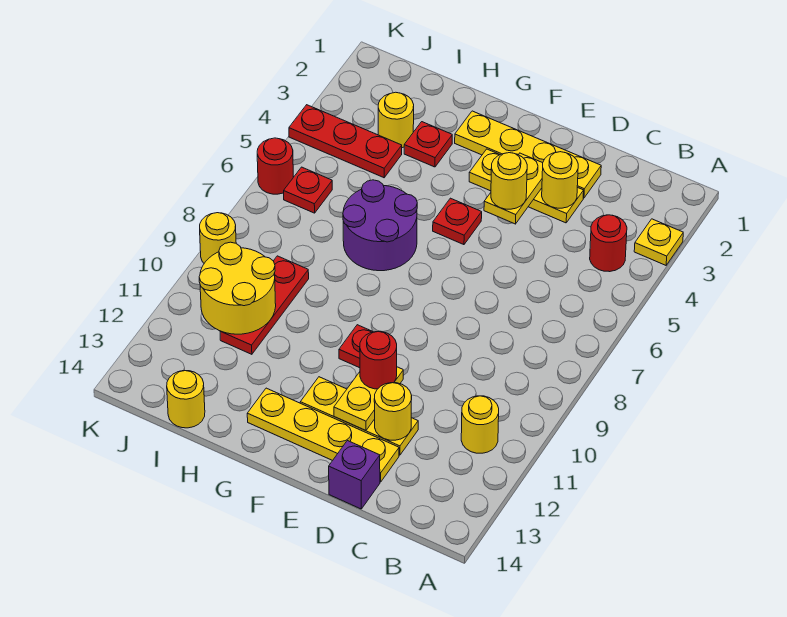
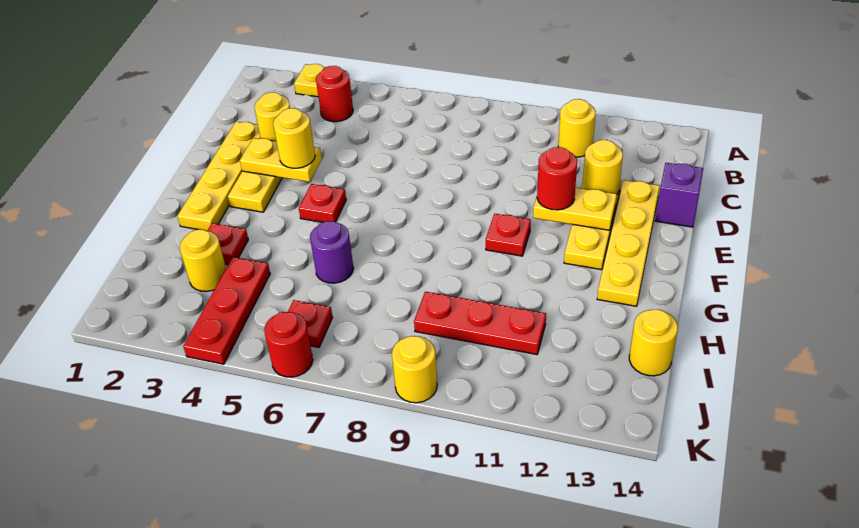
purple 2x2 round brick [343,180,417,271] -> purple 1x1 round brick [310,221,353,283]
yellow 2x2 round brick [199,242,276,334] -> none

